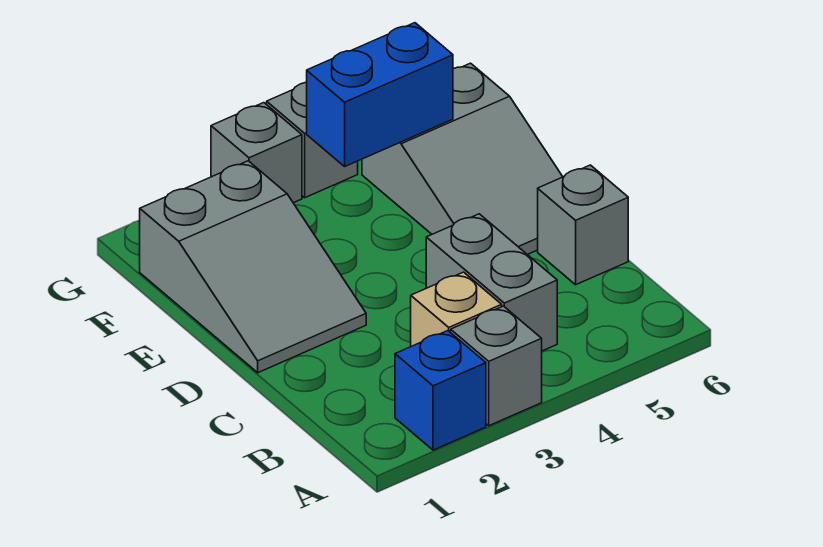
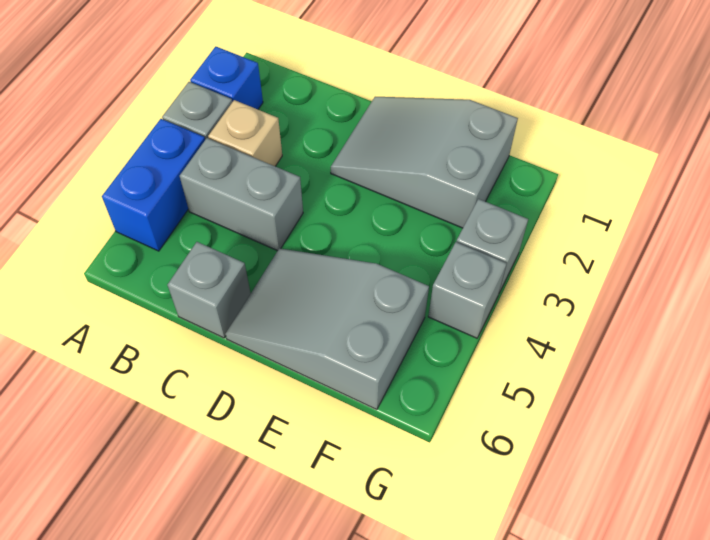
blue 1x2 brick [307,23,453,166] -> blue 1x2 brick moved to [102,119,205,251]

